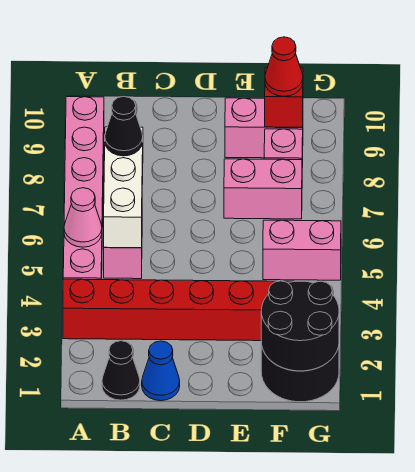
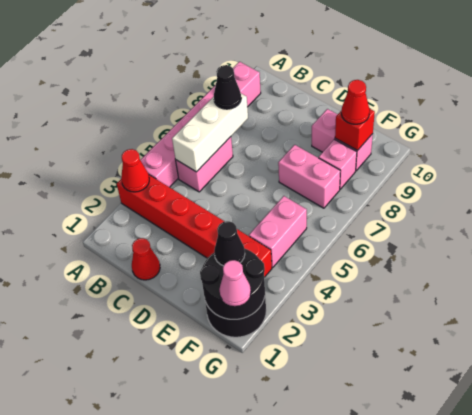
none -> red 1x1 cone [121,149,149,192]
pink 1x1 cone [64,188,102,247] -> pink 1x1 cone moved to [219,260,251,306]
black 1x1 cone [102,341,140,400] -> black 1x1 cone moved to [214,221,245,266]
blue 1x1 cone [142,341,180,401] -> red 1x1 cone [132,238,160,280]
pink 1x2 brick [263,220,341,280] -> pink 1x2 brick turned to [249,196,307,268]

